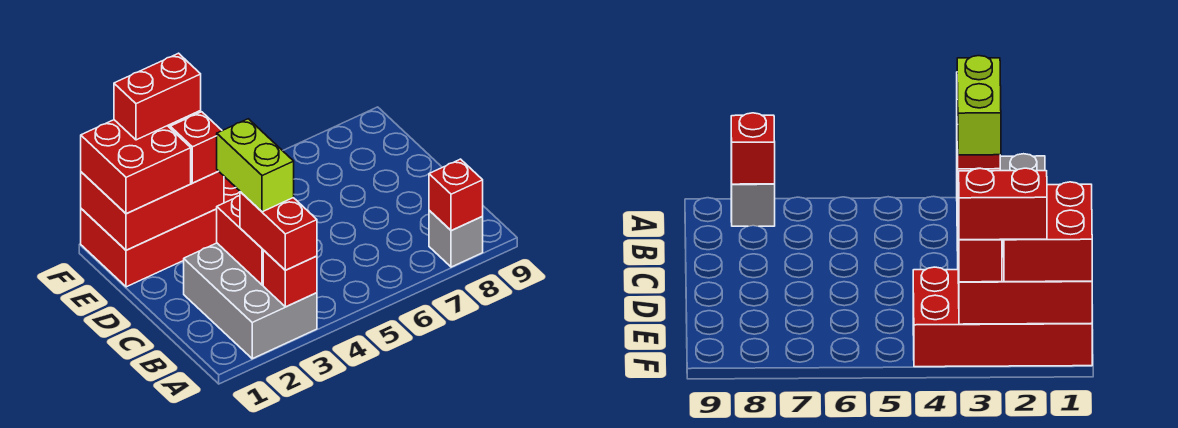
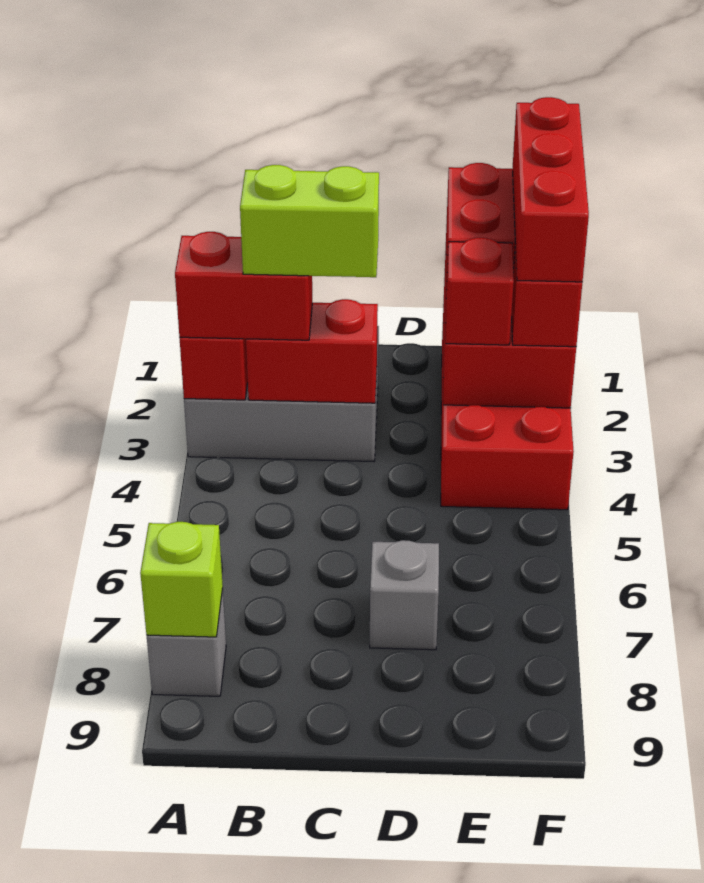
red 1x1 brick [429,159,483,230] -> lime 1x1 brick [140,522,223,637]
none -> grey 1x1 brick [370,540,439,650]
red 1x2 brick [114,53,201,140] -> red 1x3 brick [513,97,589,282]

